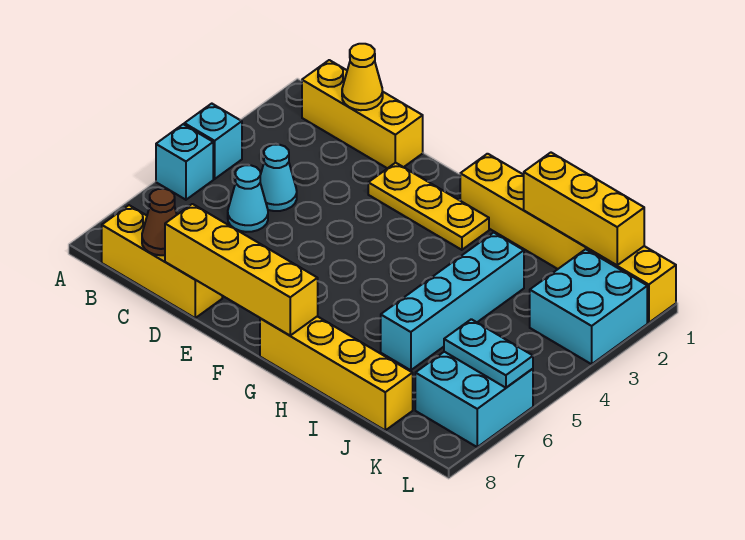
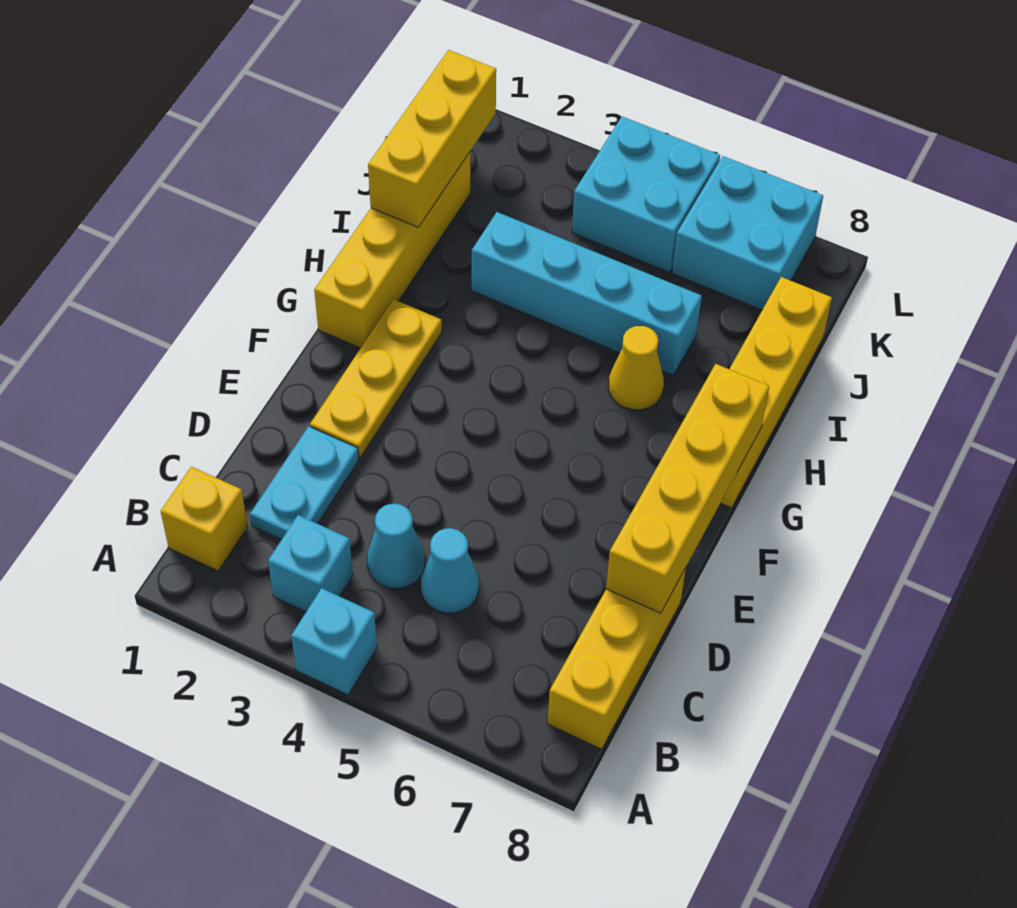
cyan 1x1 brick [156,124,213,200] -> cyan 1x1 brick moved to [268,515,353,612]
yellow 1x3 brick [302,60,423,168] -> yellow 1x1 brick [161,467,248,571]
yellow 1x1 cone [342,44,383,110] -> yellow 1x1 cone moved to [609,326,664,410]
brown 1x1 cone [142,189,177,255] -> none
yellow 1x6 brick [460,154,676,323] -> yellow 1x4 brick [314,152,470,348]
cyan 2x2 brick [530,249,647,364] -> cyan 2x2 brick moved to [572,117,720,272]
cyan 1x2 plate [444,319,533,388] -> cyan 1x2 plate moved to [250,426,359,540]

